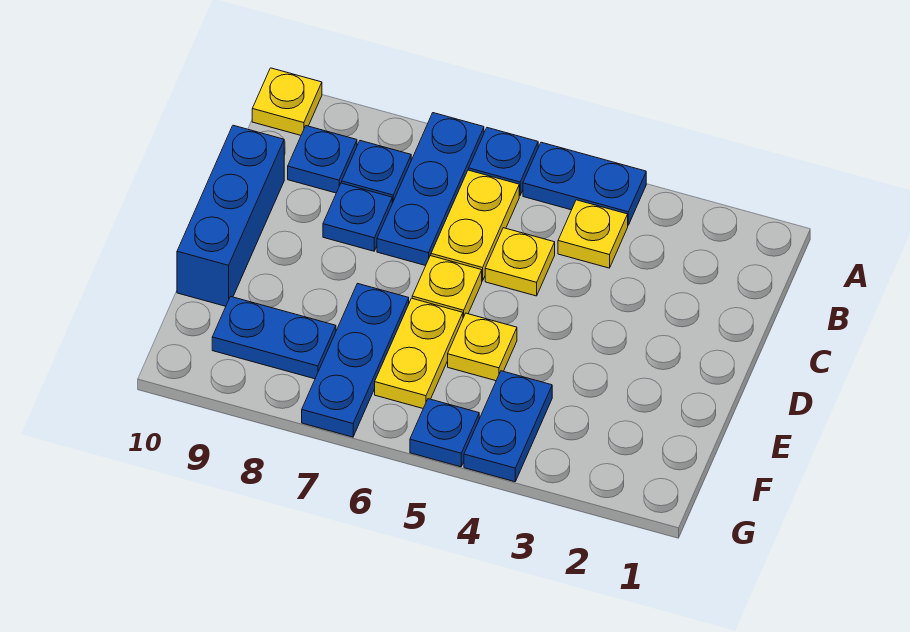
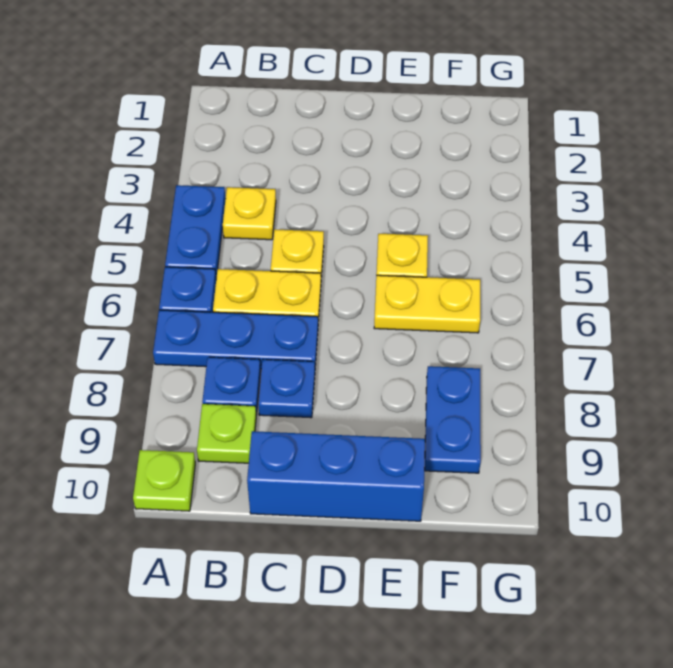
yellow 1x1 plate [252,68,322,135] -> lime 1x1 plate [133,450,195,511]
blue 1x1 plate [288,126,357,193] -> lime 1x1 plate [197,404,256,463]
yellow 1x1 plate [412,256,482,318] -> none
blue 1x3 plate [302,284,409,437] -> none
blue 1x2 plate [464,371,552,482] -> none
blue 1x1 plate [410,399,479,467] -> none

